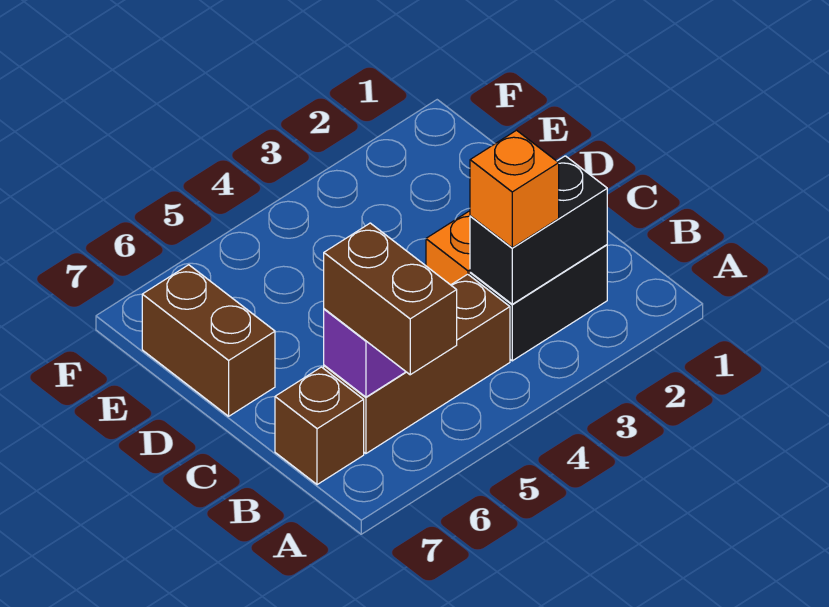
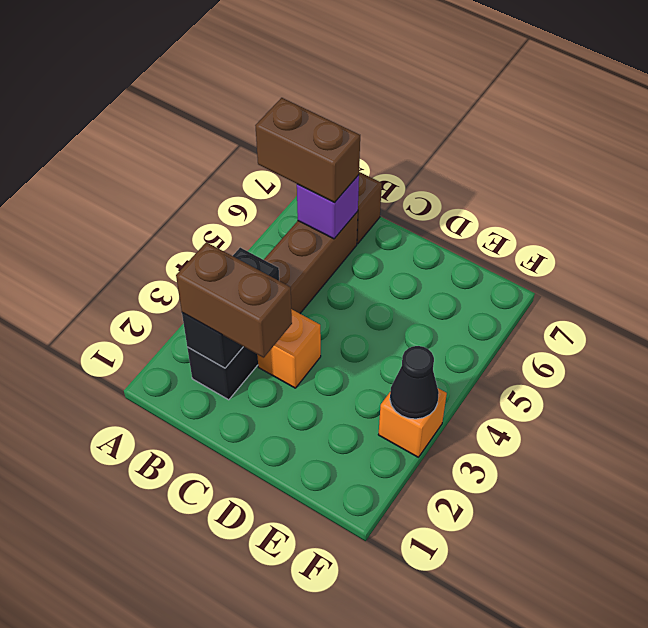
orange 1x1 brick [470,130,559,248] -> orange 1x1 brick moved to [378,388,447,457]
brown 1x2 brick [142,265,275,416] -> brown 1x2 brick moved to [176,242,292,358]
none -> black 1x1 cone [390,346,439,419]

